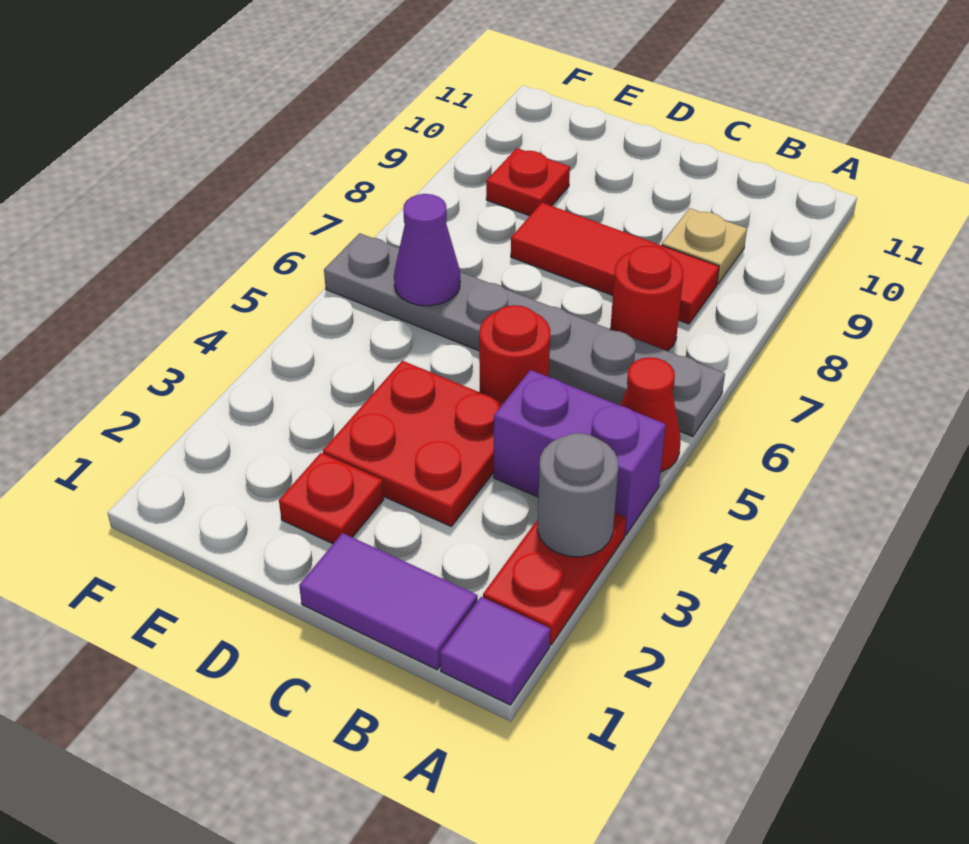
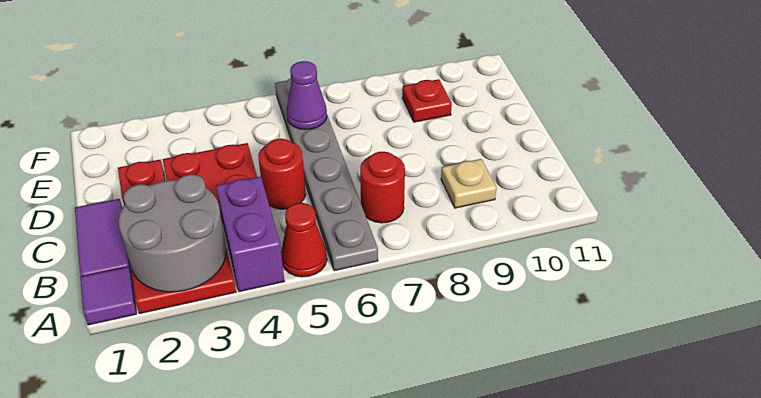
grey 1x1 round brick [537,433,618,557] -> grey 2x2 round brick [119,174,227,292]
red 1x3 tile [511,203,719,324] -> none

